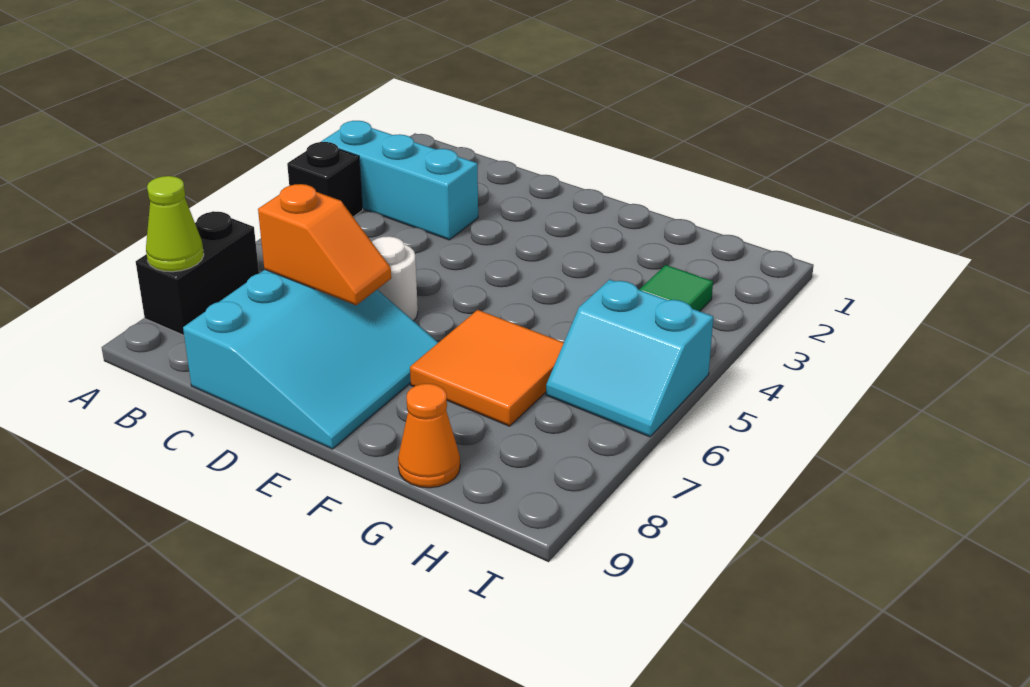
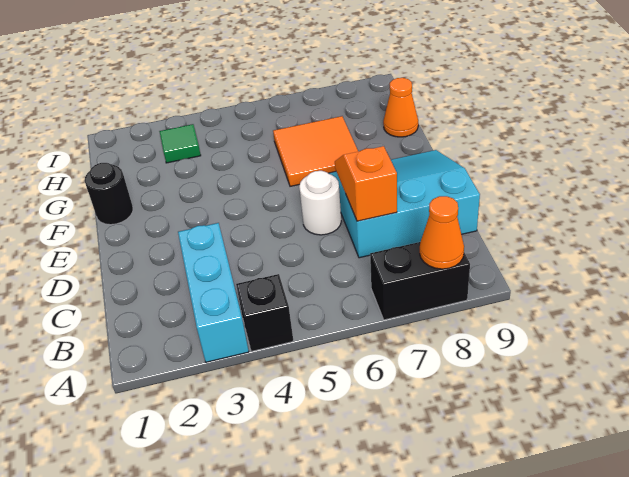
lime 1x1 cone [146,176,204,272] -> orange 1x1 cone [420,196,464,269]
none -> black 1x1 round brick [85,163,133,225]
cyan 2x2 slope [546,280,713,437] -> none

